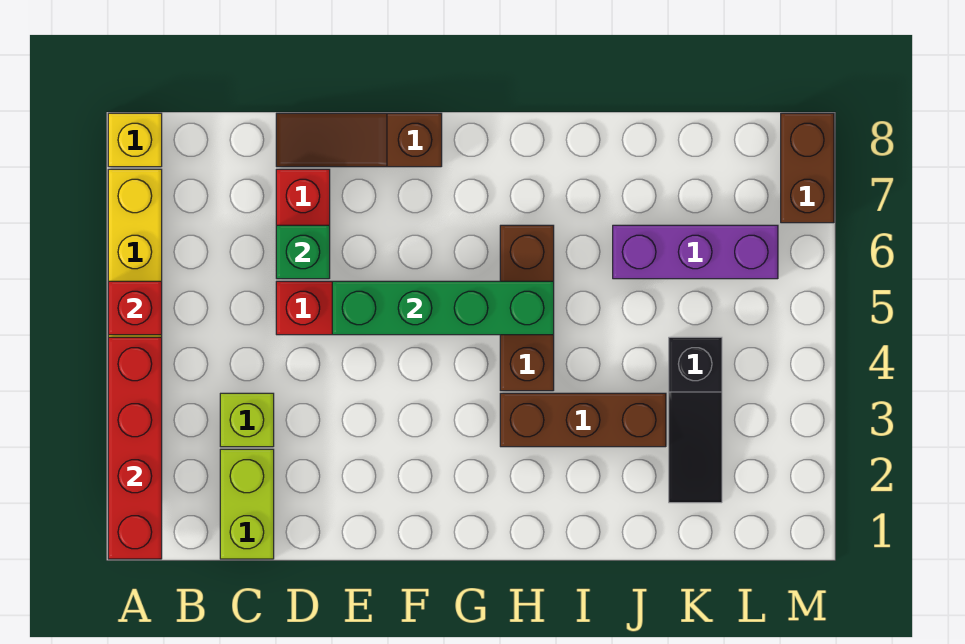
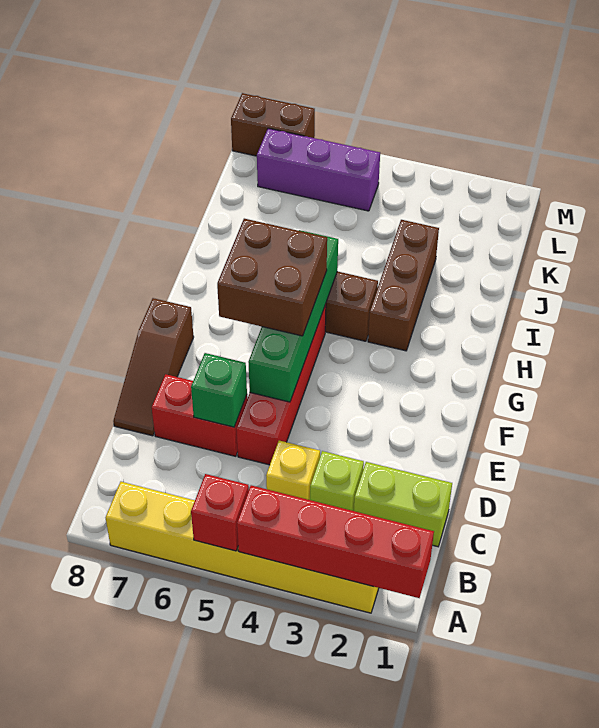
yellow 1x1 brick [108,113,162,167] -> yellow 1x1 brick moved to [266,441,320,500]
none -> brown 2x2 brick [217,219,327,336]
purple 1x3 brick [613,225,778,279] -> purple 1x3 brick turned to [257,128,380,211]
black 1x3 slope [669,337,722,503] -> none

